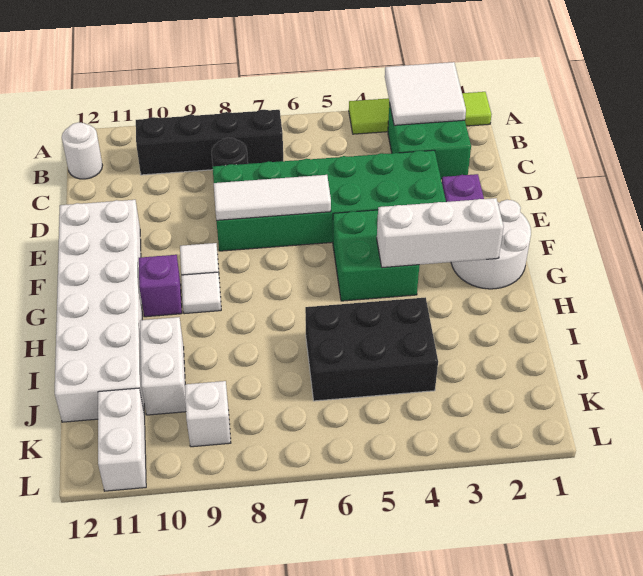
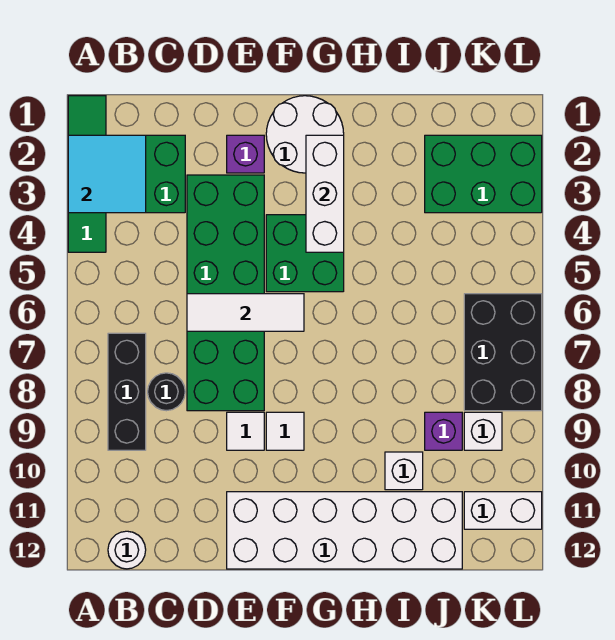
lime 1x4 tile [349,92,492,134] -> green 1x4 tile [68,96,106,252]
white 2x2 tile [385,62,466,125] -> cyan 2x2 tile [68,135,146,213]
black 1x4 brick [136,110,283,175] -> black 1x3 brick [108,333,146,450]
white 1x3 tile [214,175,331,220] -> white 1x3 tile turned to [187,294,304,331]
white 1x1 tile [181,272,221,314] -> white 1x1 tile moved to [227,412,264,450]
purple 1x1 brick [139,255,182,317] -> purple 1x1 brick moved to [425,412,462,450]
black 2x3 brick [305,297,438,401] -> black 2x3 brick moved to [464,294,542,411]
white 1x2 brick [140,317,186,415] -> white 1x1 brick [385,452,423,490]
none -> green 2x3 brick [425,135,542,213]

